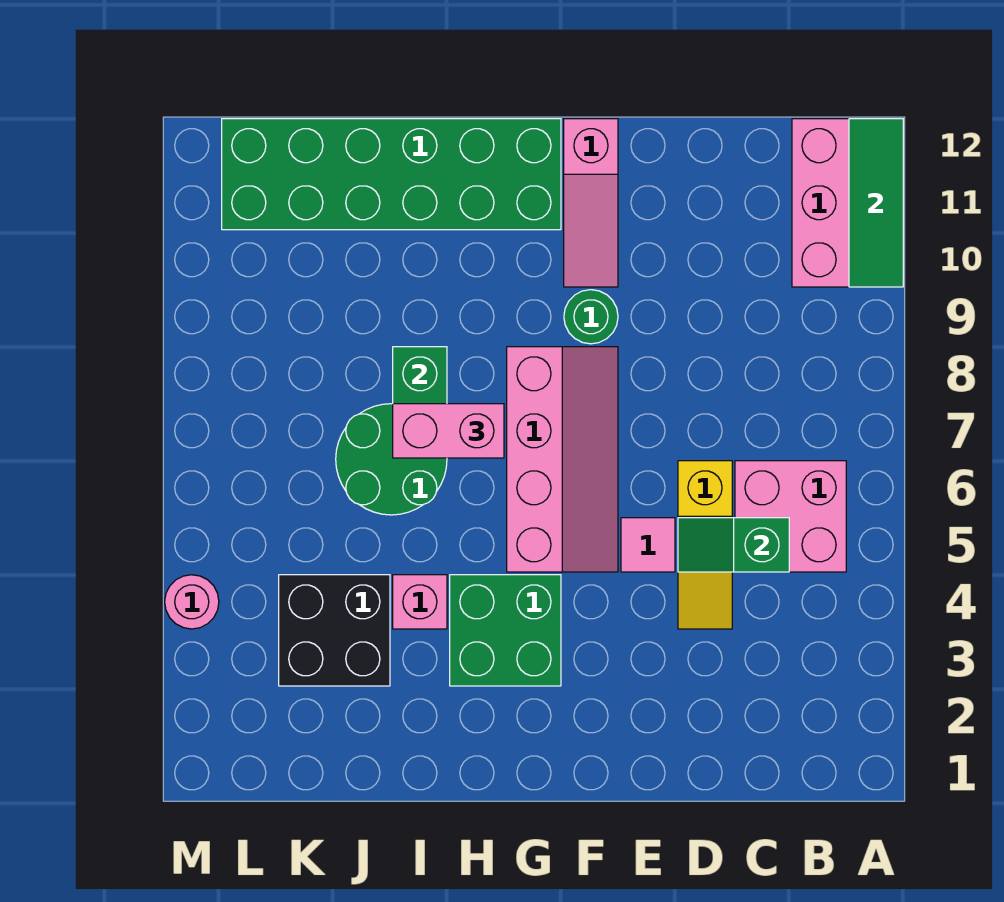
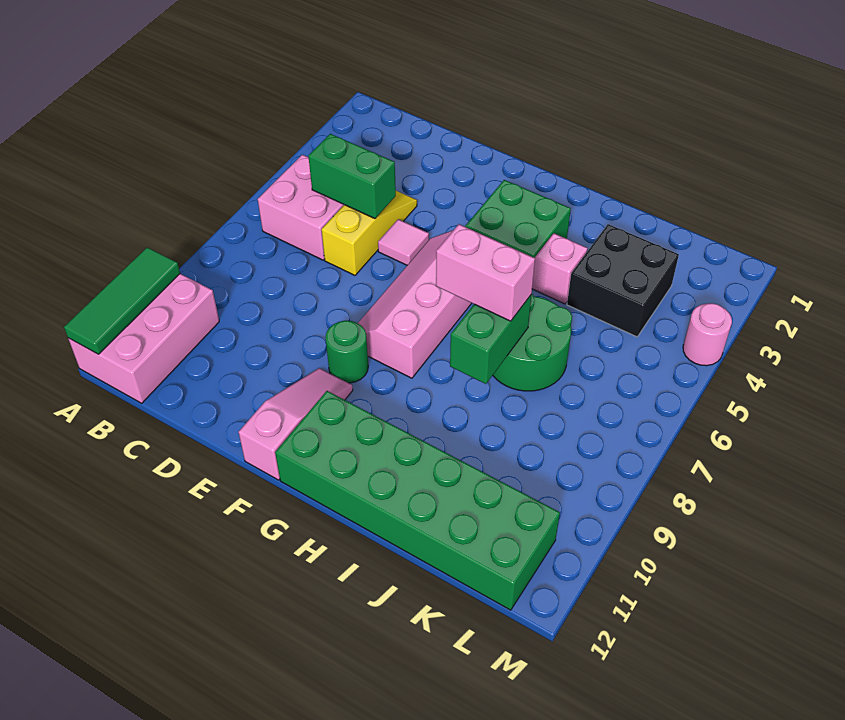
green 1x2 slope [678,518,789,572] -> green 1x2 brick [308,134,396,218]

